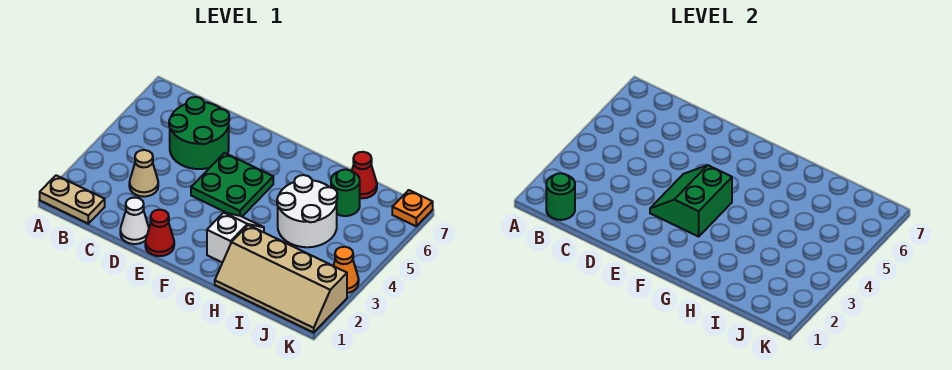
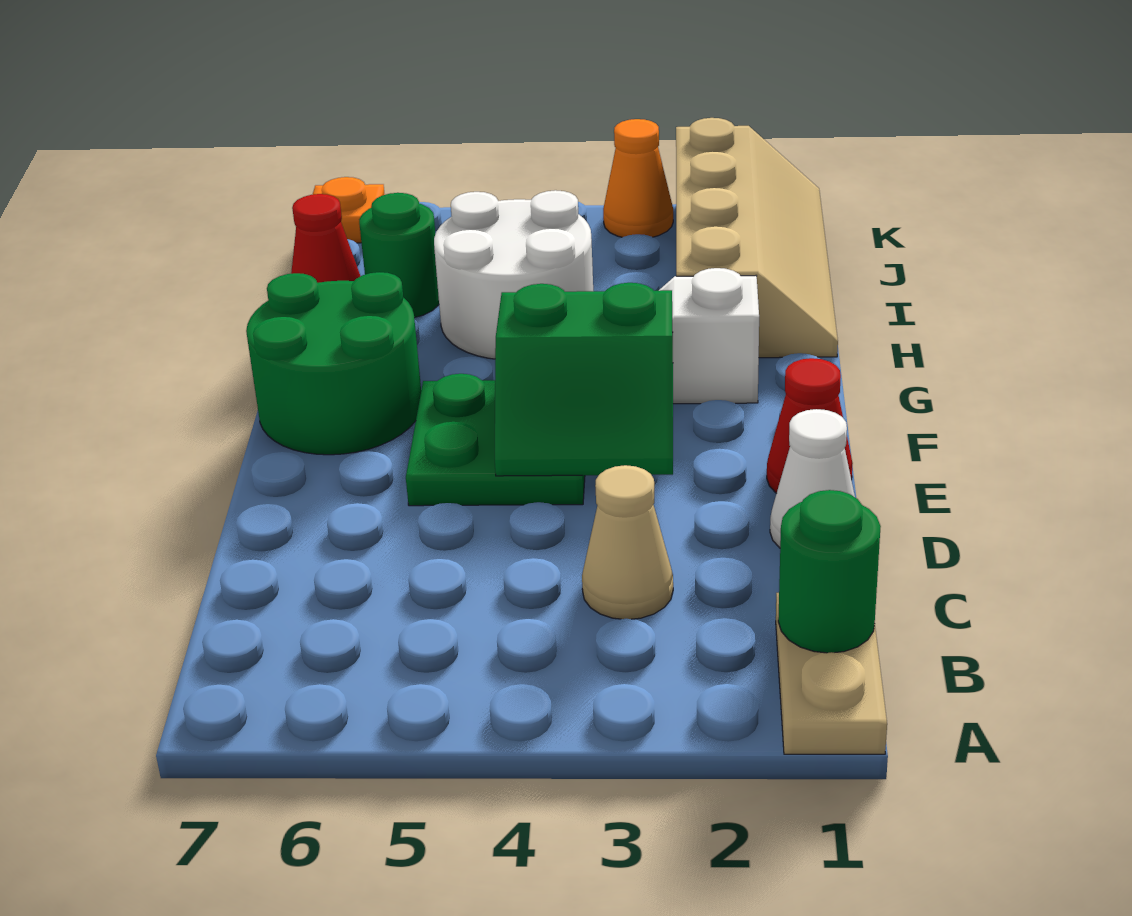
green 2x2 round brick [169,97,229,169] -> green 2x2 round brick moved to [246,272,421,455]

